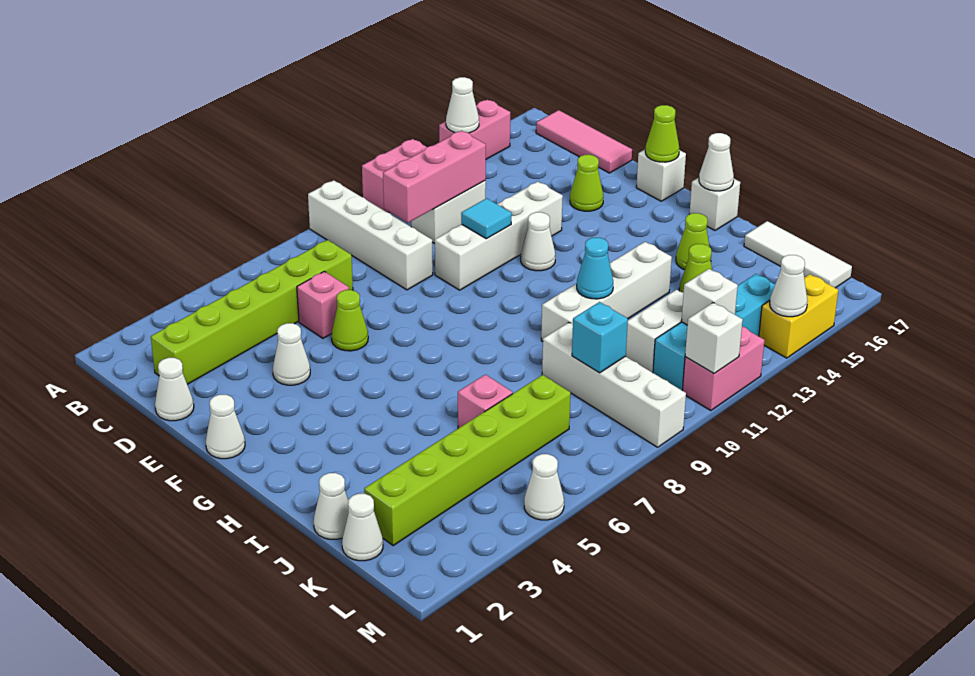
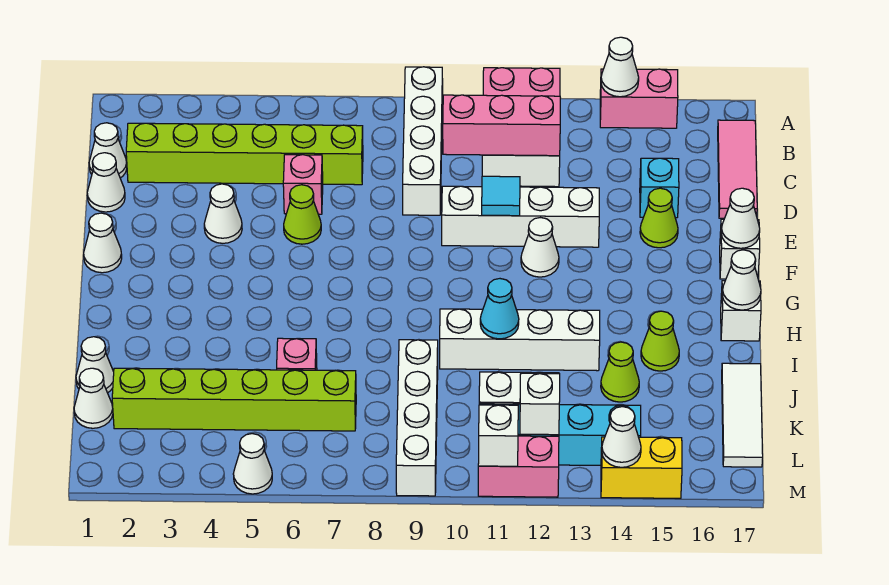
none -> white 1x1 cone [89,123,127,178]
lime 1x1 cone [645,105,679,162] -> white 1x1 cone [721,188,760,248]
cyan 1x1 brick [572,302,628,373] -> cyan 1x1 brick moved to [640,158,679,218]

